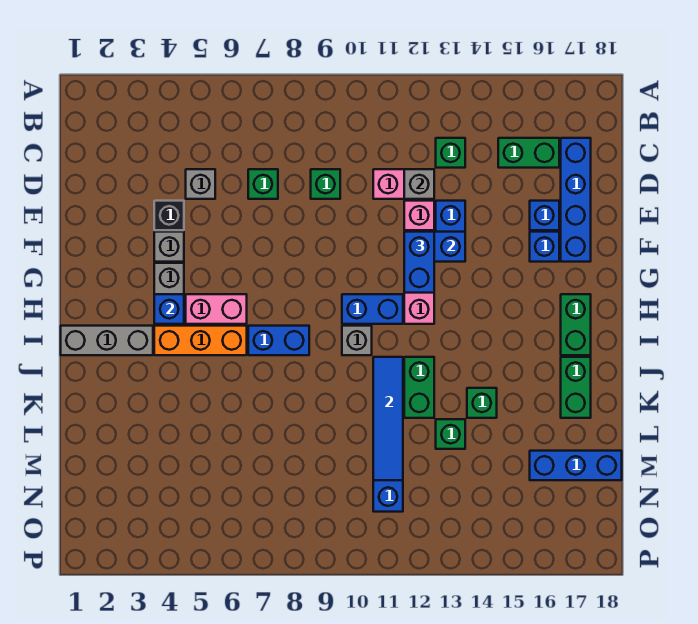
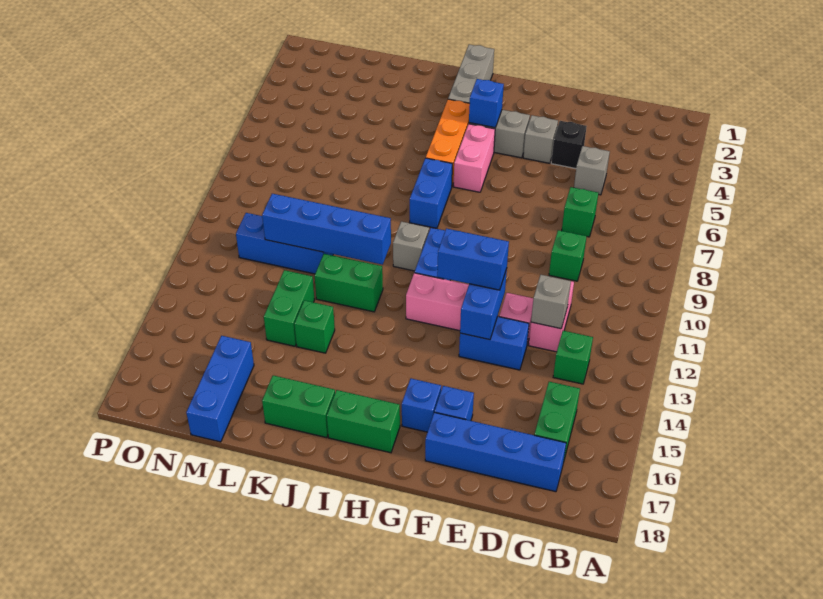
blue 1x1 brick [530,201,559,230] -> blue 1x1 brick moved to [402,379,441,432]
blue 1x4 tile [373,357,403,480] -> blue 1x4 brick [262,194,391,265]
green 1x1 brick [436,419,465,449] -> green 1x2 brick [264,270,314,346]

